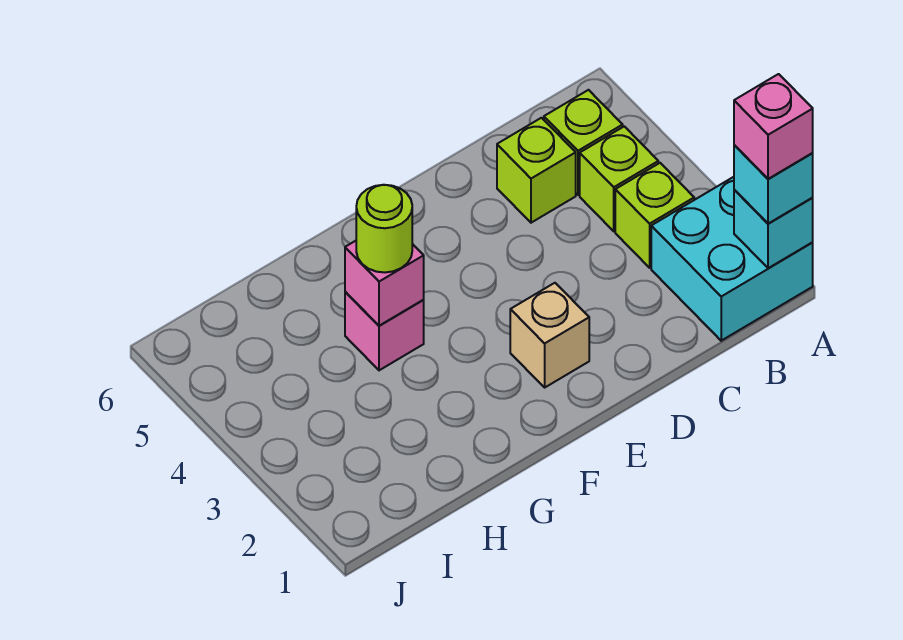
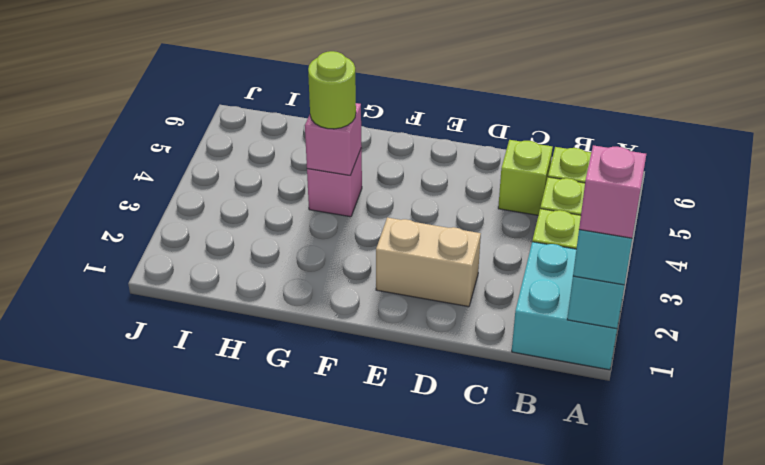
tan 1x1 brick [510,283,589,387] -> tan 1x2 brick [376,218,481,307]

